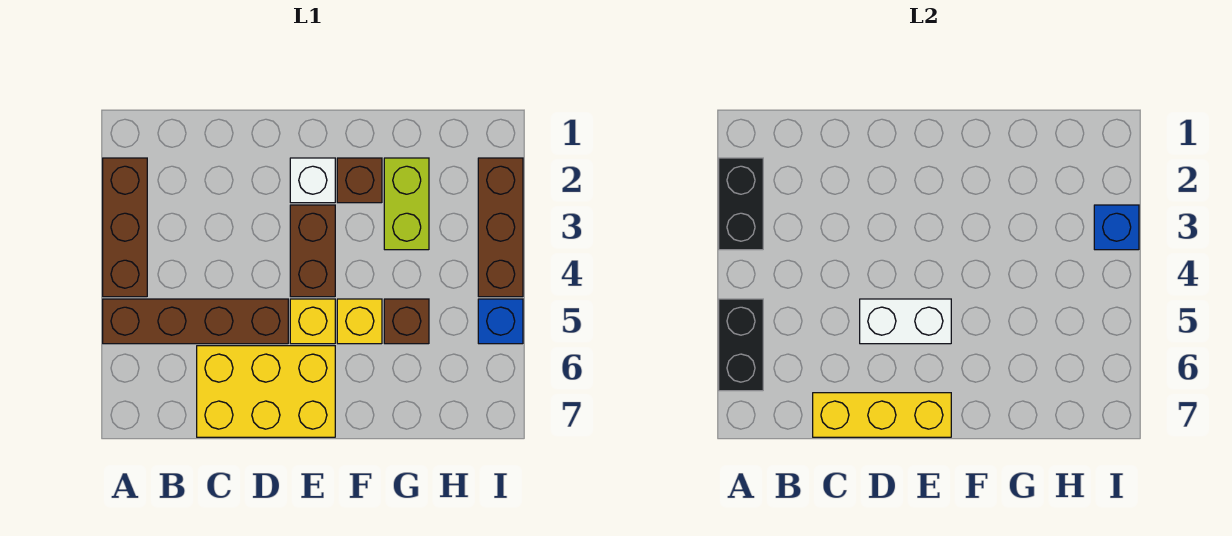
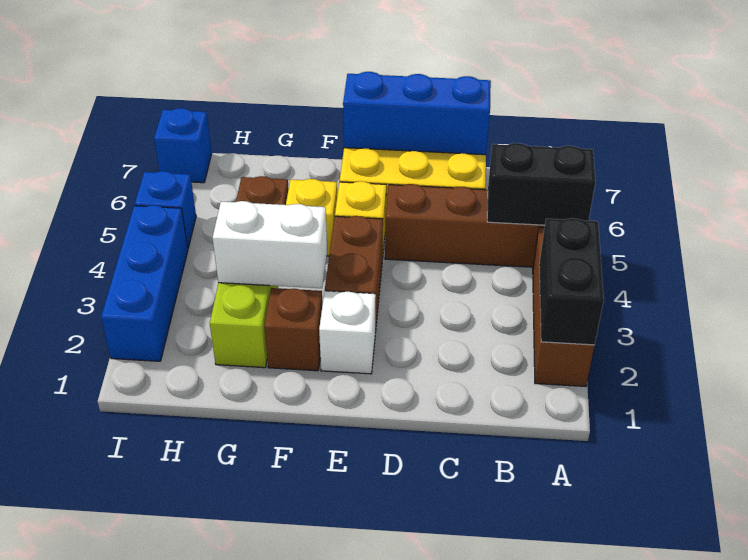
black 1x2 brick [719,299,763,391] -> black 1x2 brick turned to [487,143,595,225]
yellow 1x3 brick [813,393,951,437] -> blue 1x3 brick [343,72,491,155]
white 1x2 brick [860,299,951,344] -> white 1x2 brick moved to [213,201,327,288]
brown 1x3 brick [478,158,523,297] -> blue 1x3 brick [101,205,188,361]
blue 1x1 brick [1094,205,1139,250] -> blue 1x1 brick moved to [154,108,212,183]

